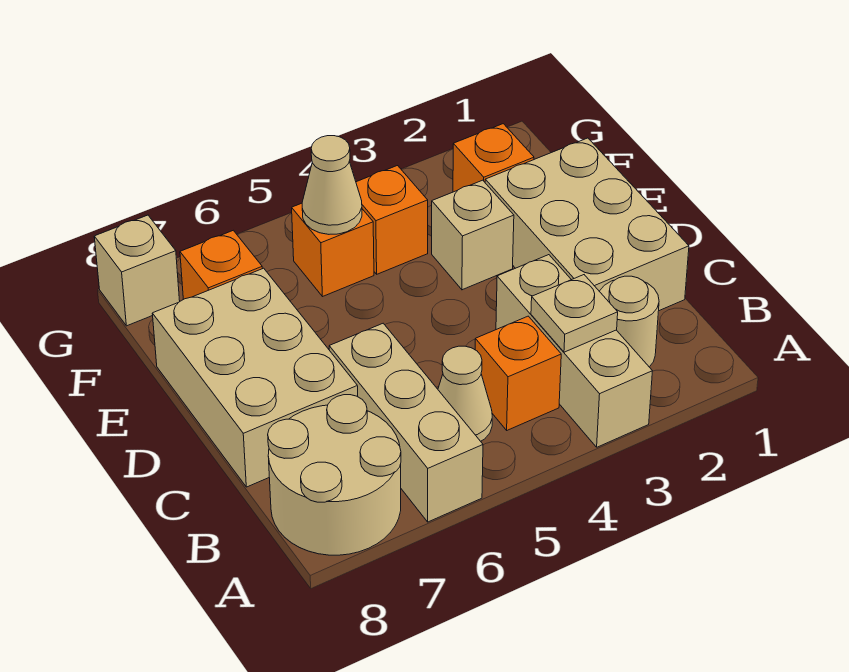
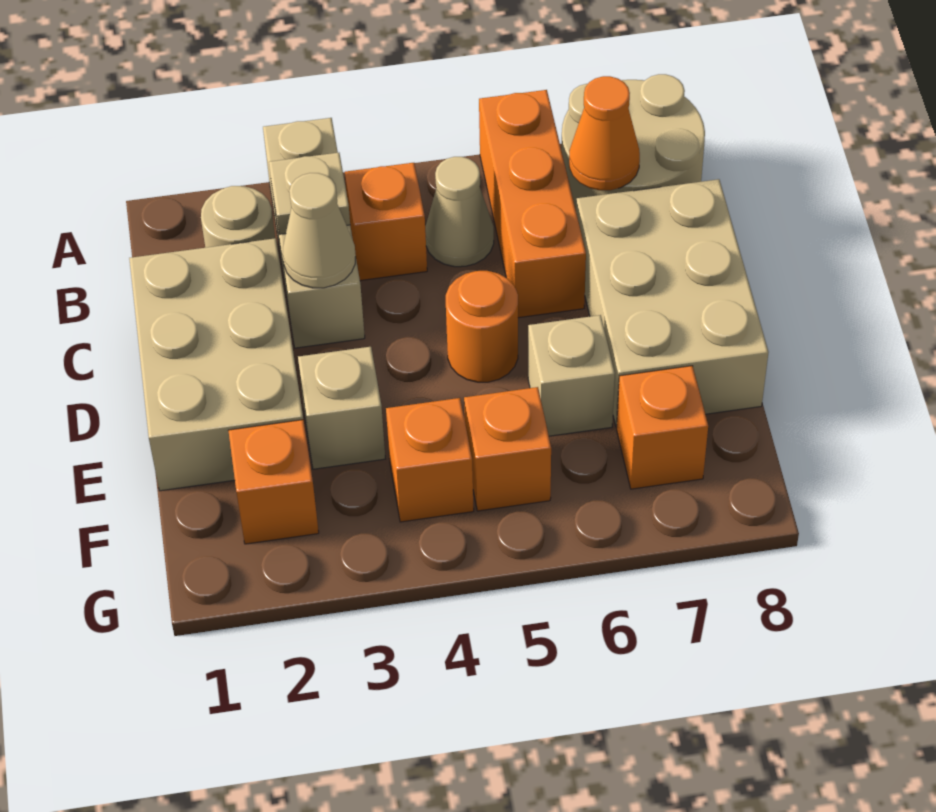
tan 1x3 brick [329,323,483,522] -> orange 1x3 brick [479,90,586,318]
none -> orange 1x1 cone [569,76,640,190]
none -> orange 1x1 round brick [446,271,518,382]
tan 1x1 cone [302,136,362,234] -> tan 1x1 cone moved to [283,173,356,288]
tan 1x1 brick [94,215,180,326] -> tan 1x1 brick moved to [528,315,615,436]

